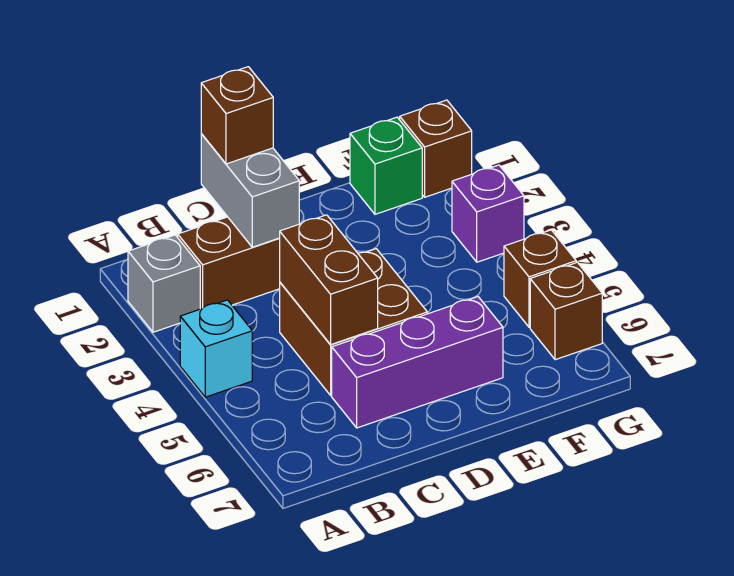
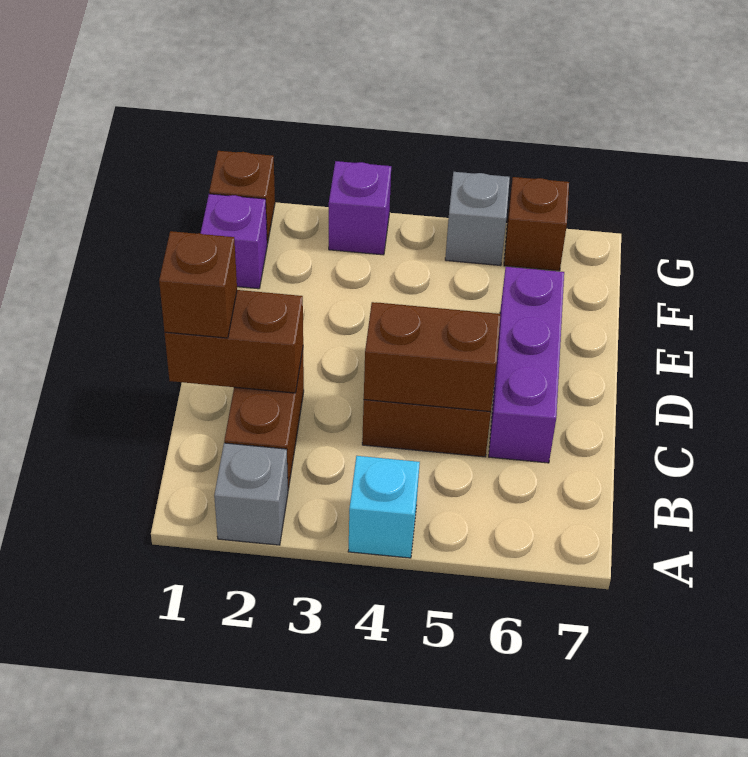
grey 1x2 brick [201,134,299,247] -> brown 1x2 brick [165,290,303,393]
green 1x1 brick [350,117,422,214] -> purple 1x1 brick [200,194,267,289]
brown 1x1 brick [504,230,576,327] -> grey 1x1 brick [445,172,510,266]

